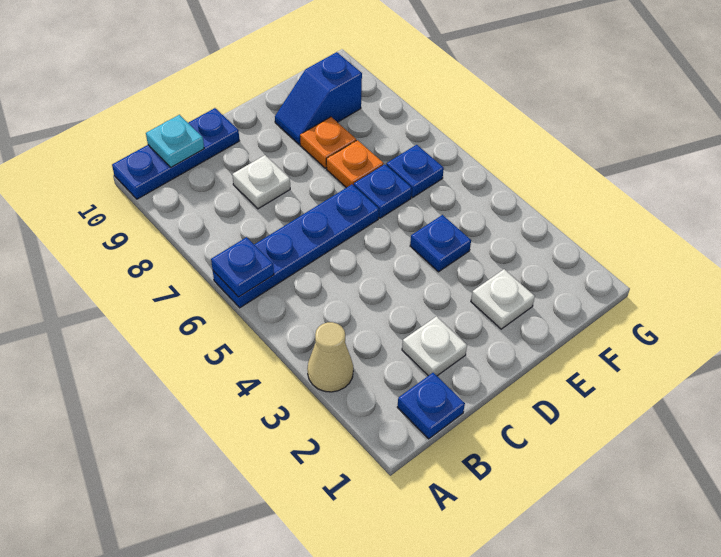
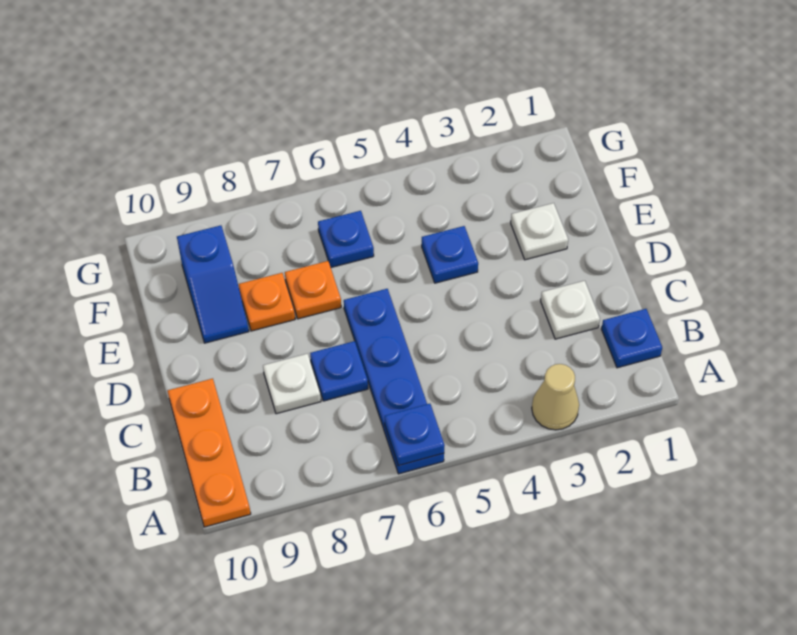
blue 1x3 plate [112,108,239,199] -> orange 1x3 plate [168,379,251,527]
cyan 1x1 plate [146,115,204,167] -> none
blue 1x1 plate [354,164,412,218] -> blue 1x1 plate moved to [310,341,368,401]

